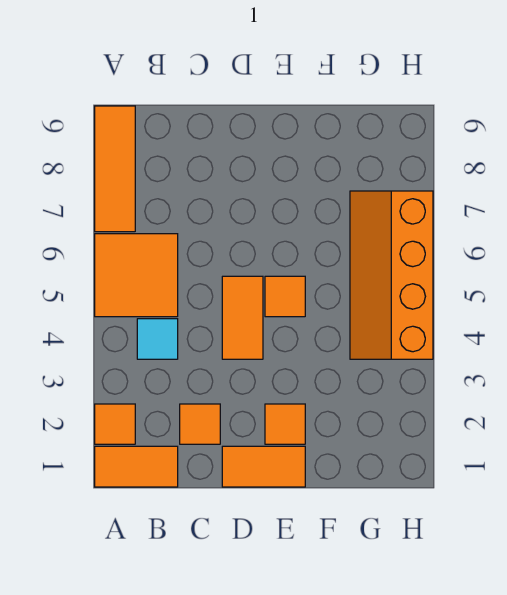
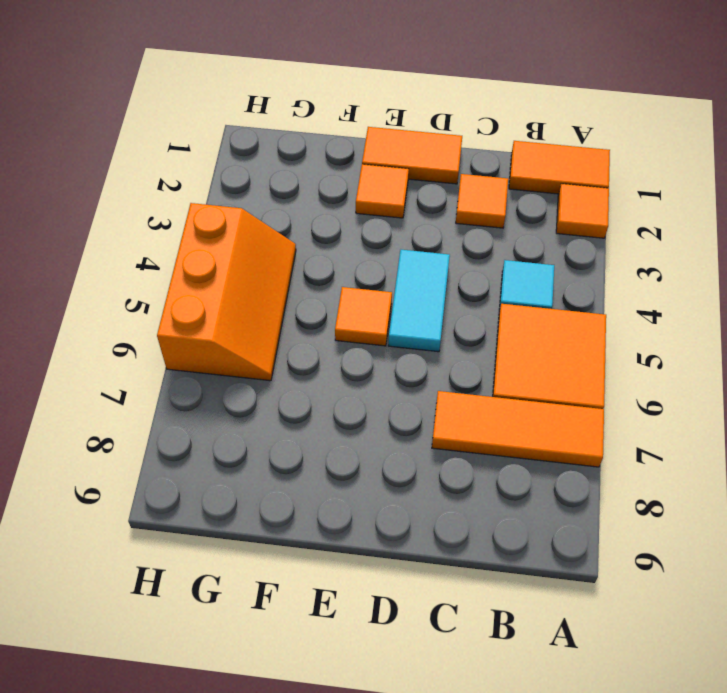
orange 1x3 tile [95,106,135,232] -> orange 1x3 tile turned to [432,391,604,467]
orange 1x2 tile [222,276,263,359] -> cyan 1x2 tile [388,250,450,352]
orange 2x4 slope [350,191,433,359] -> orange 2x3 slope [157,203,296,381]

